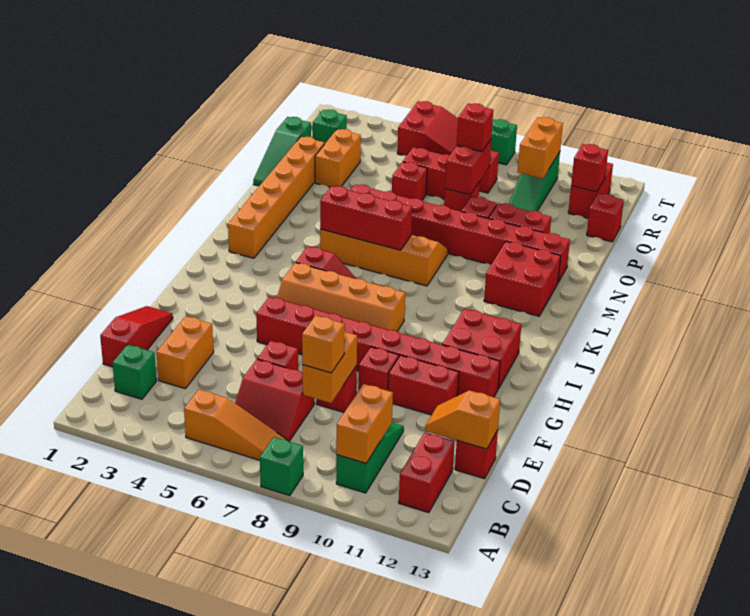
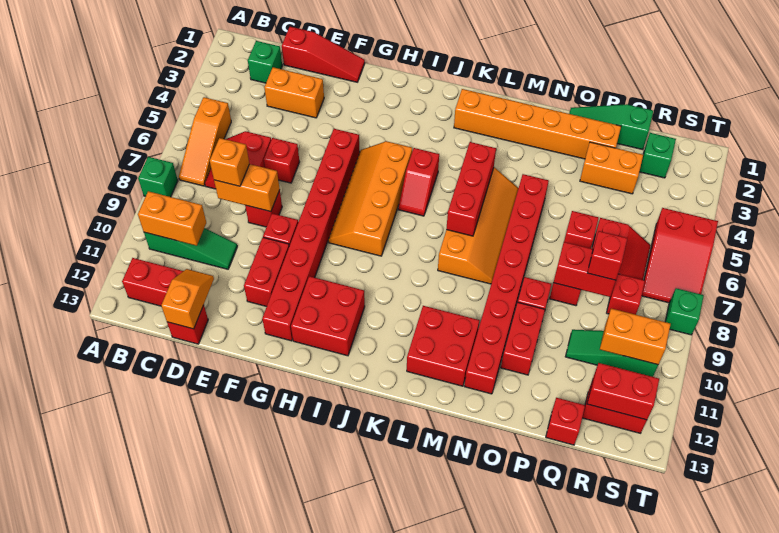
red 1x1 brick [571,144,608,192] -> red 1x2 brick [587,363,659,420]

